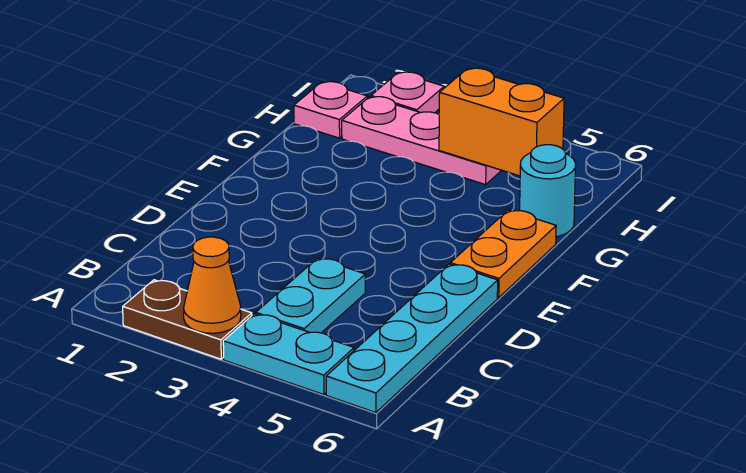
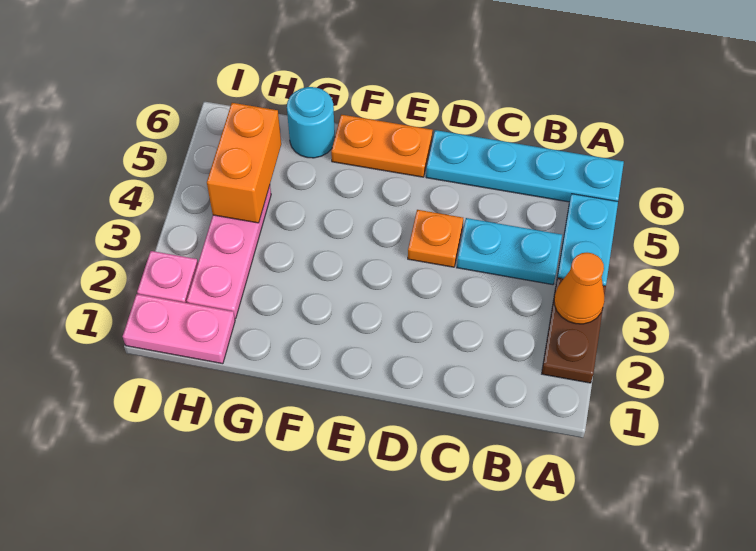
none -> orange 1x1 plate [408,210,463,267]
pink 1x1 plate [294,82,367,138] -> pink 1x2 plate [123,294,235,364]

